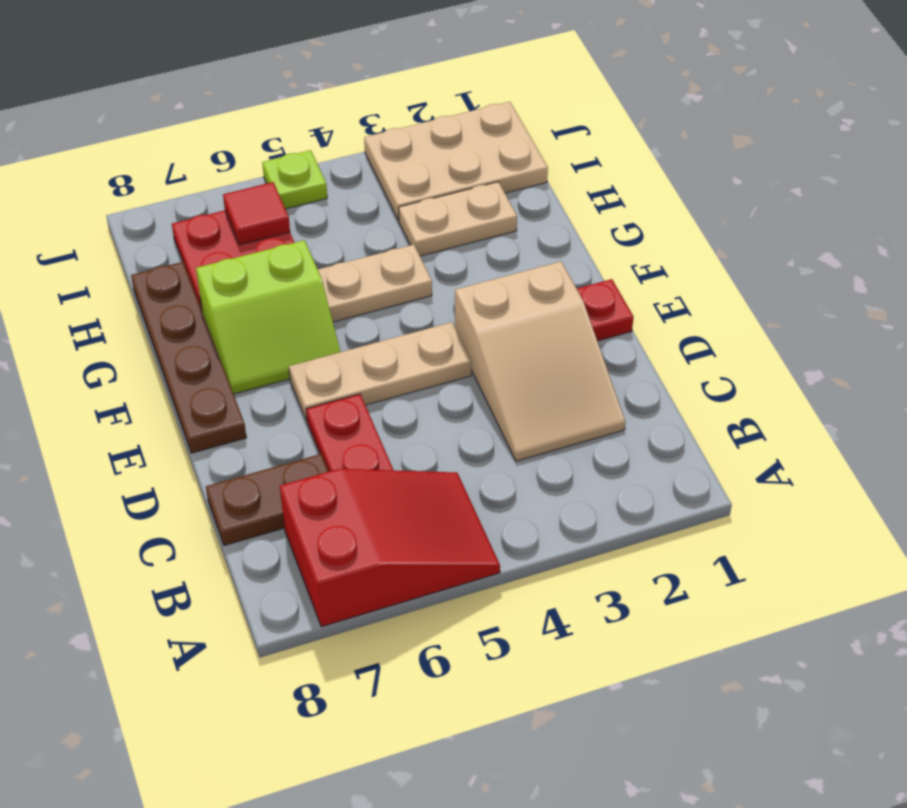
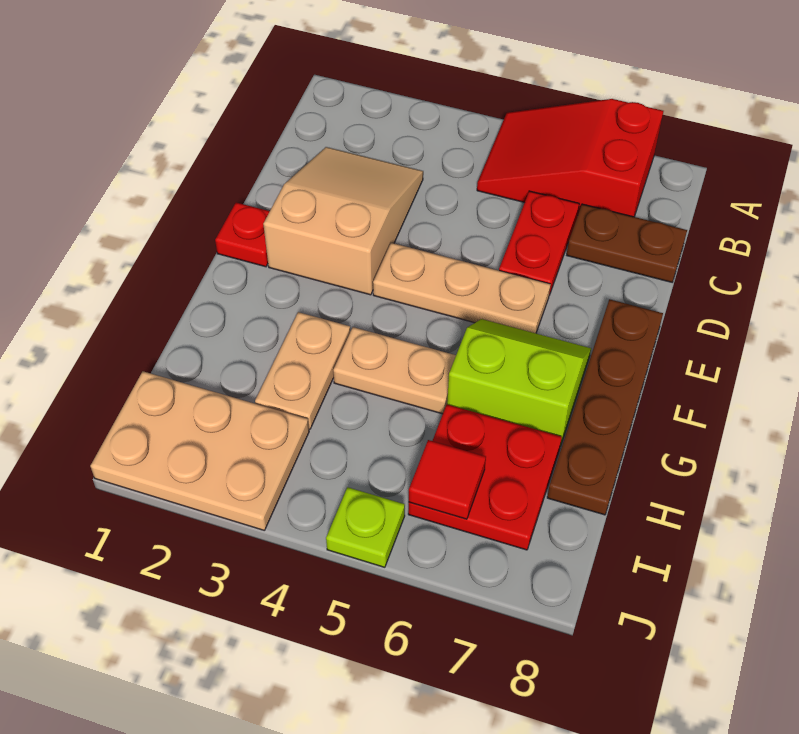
tan 1x2 plate [399,182,517,256] -> tan 1x2 plate turned to [255,312,350,429]

